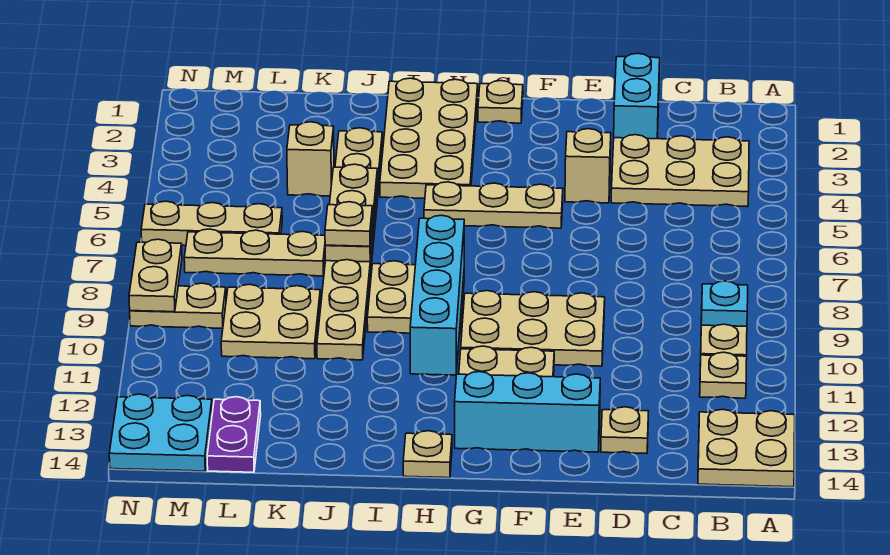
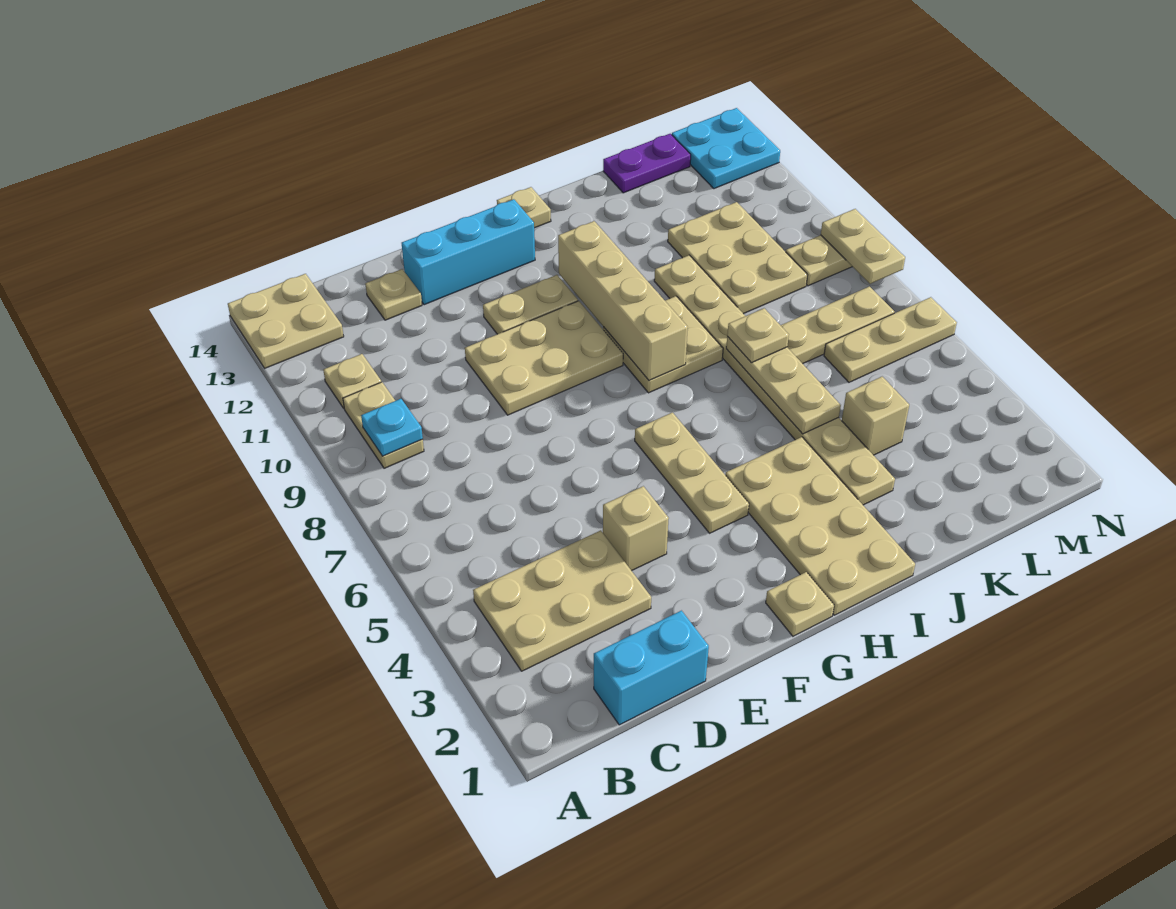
cyan 1x2 brick [614,53,660,139] -> cyan 1x2 brick turned to [594,611,709,725]
tan 1x3 plate [424,182,563,228] -> tan 1x3 plate turned to [635,413,749,533]
cyan 1x4 brick [410,215,464,375] -> tan 1x4 brick [558,221,688,381]
tan 2x2 plate [221,284,320,359] -> tan 2x3 plate [668,202,807,314]
purple 1x2 plate [207,397,261,472] -> purple 1x2 plate turned to [603,134,691,193]

